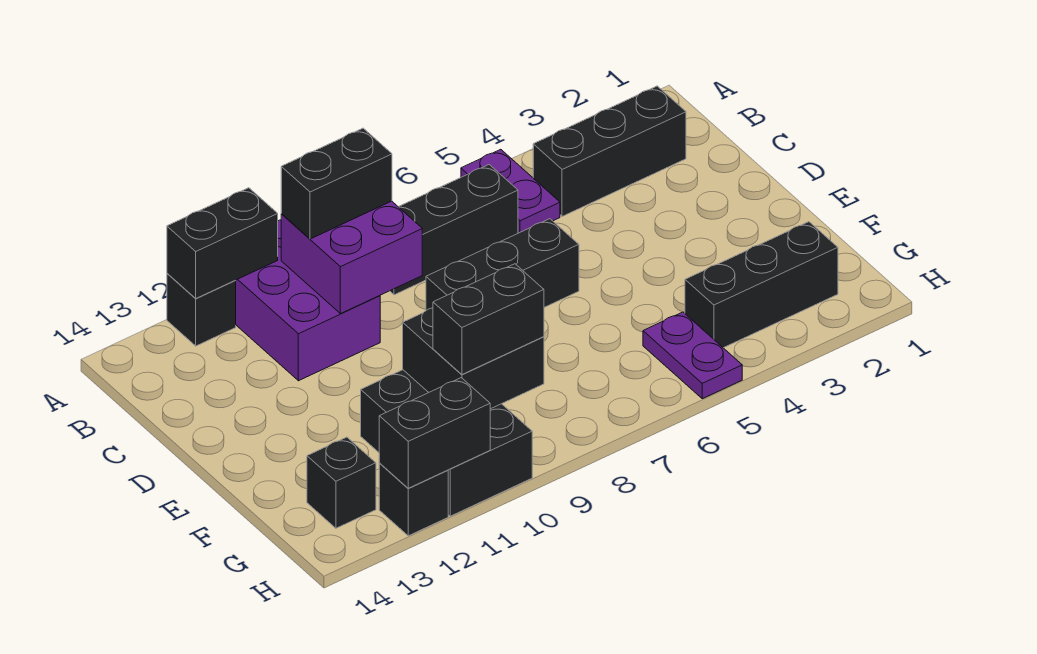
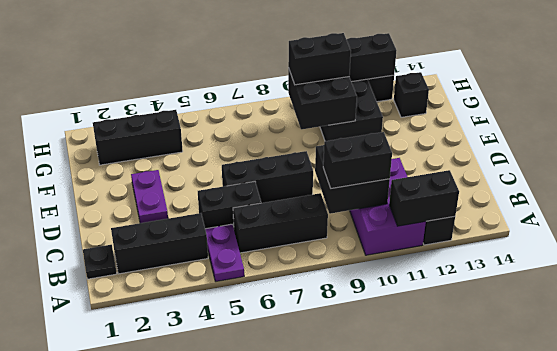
none -> black 1x1 plate [83,245,117,279]
purple 2x2 brick [281,201,422,314] -> black 2x2 brick [315,145,390,214]
none -> black 1x2 brick [198,181,261,229]
purple 1x2 plate [643,312,742,399] -> purple 1x2 plate moved to [131,170,168,223]

